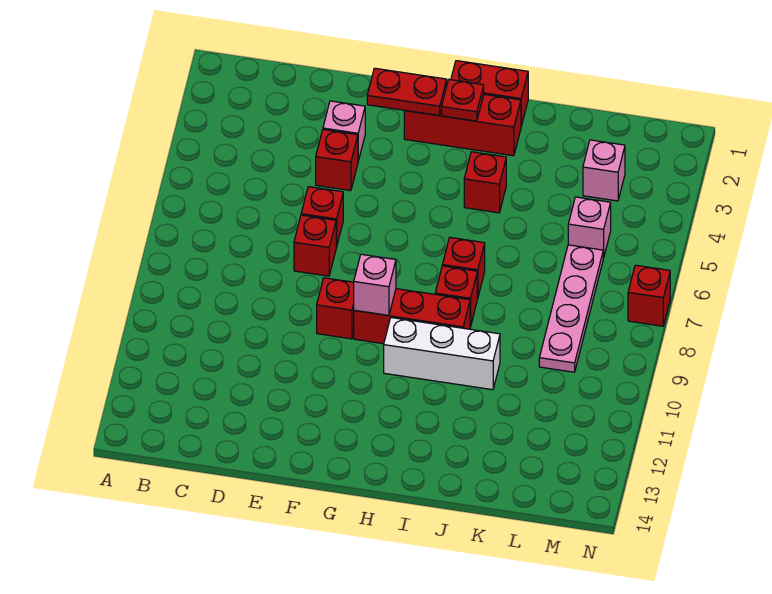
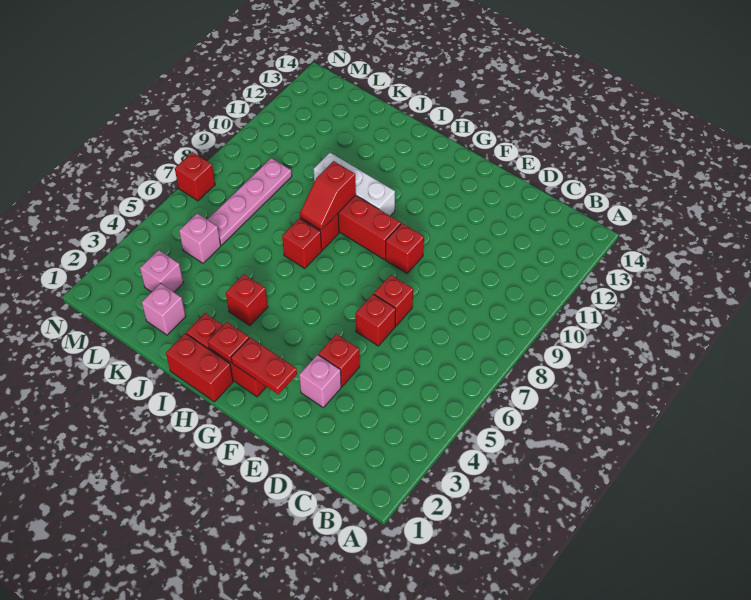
pink 1x1 brick [354,254,396,315] -> pink 1x1 brick moved to [142,283,186,335]
none -> red 1x2 slope [300,161,356,230]

